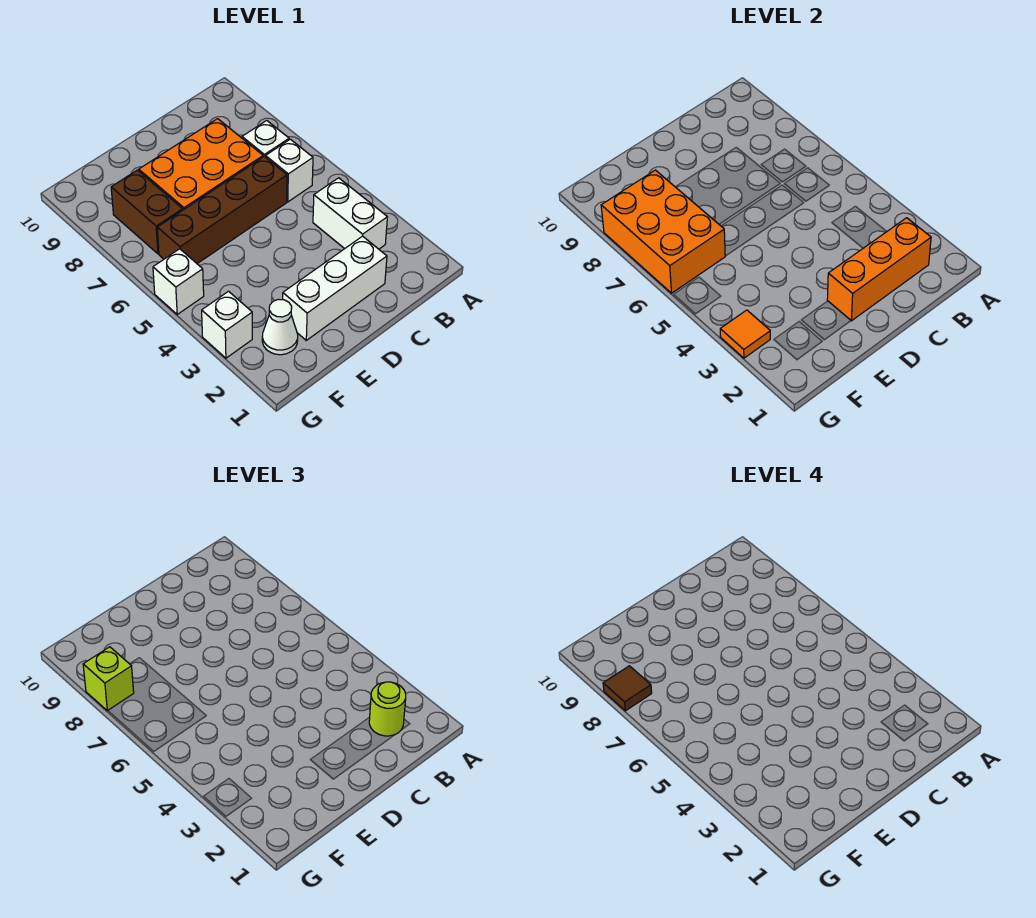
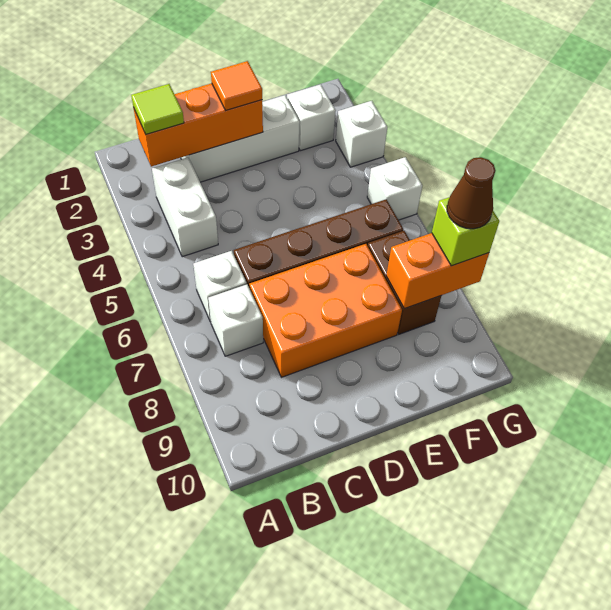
lime 1x1 round brick [369,682,406,736] -> lime 1x1 tile [131,84,184,134]
white 1x1 cone [262,299,298,355] -> white 1x1 brick [287,84,336,151]
orange 2x3 brick [601,170,725,293] -> orange 1x2 brick [386,233,489,309]
orange 1x1 tile [720,310,770,358] -> orange 1x1 tile moved to [211,61,262,110]
brown 1x1 tile [603,666,652,711] -> brown 1x1 cone [447,157,496,229]

